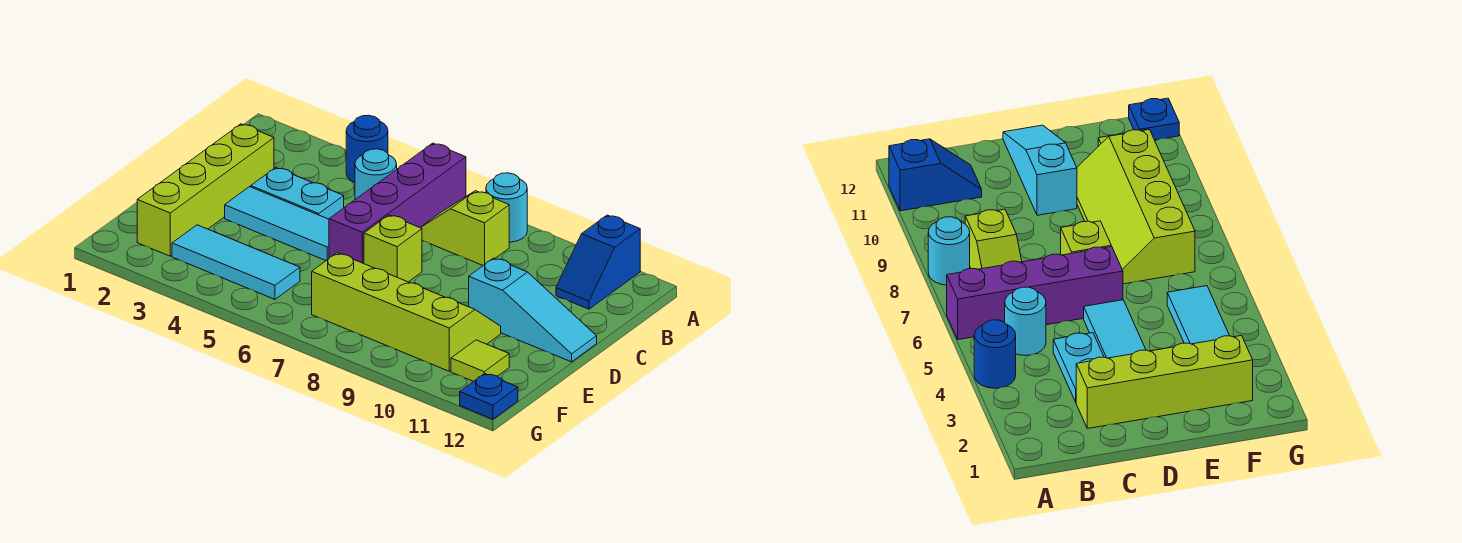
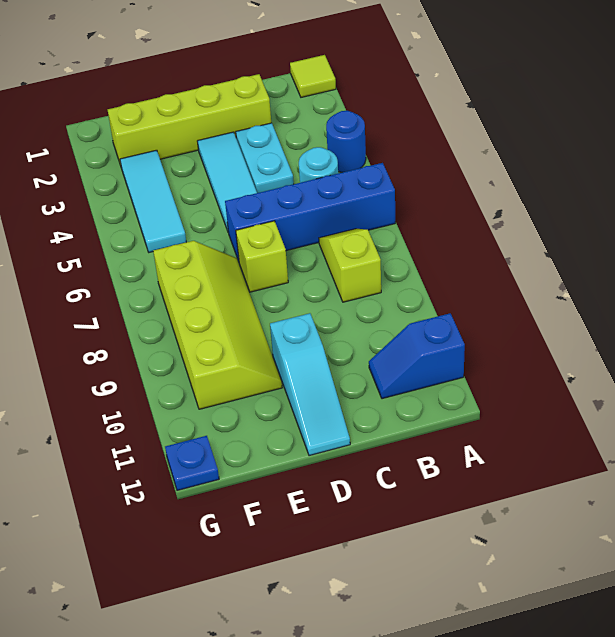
purple 1x4 brick [329,143,466,264] -> blue 1x4 brick [225,163,395,261]
cyan 1x1 round brick [486,173,527,242] -> none
lime 1x1 tile [451,340,509,381] -> lime 1x1 tile moved to [290,55,336,97]

